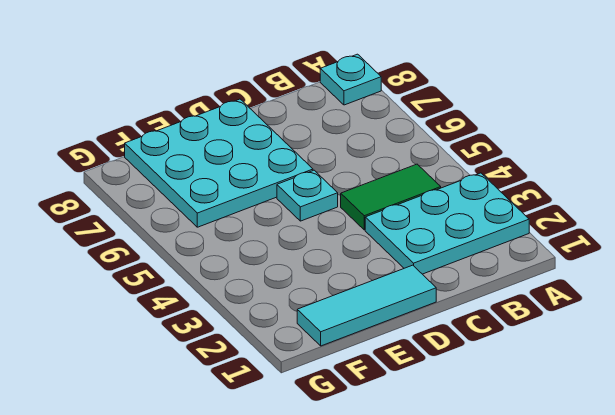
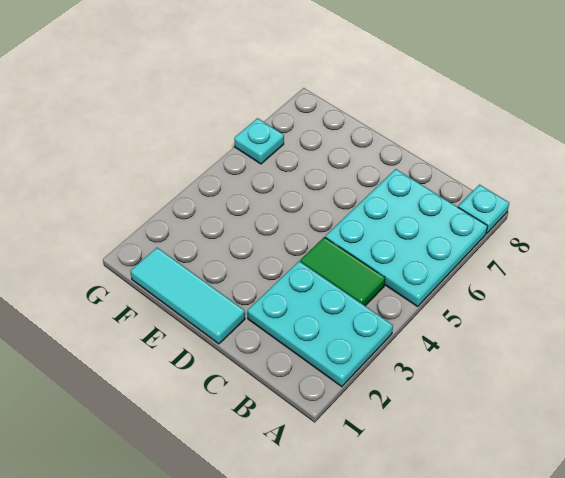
cyan 1x1 plate [277,170,338,221] -> cyan 1x1 plate moved to [234,118,284,164]
cyan 3x3 plate [125,99,313,227] -> cyan 3x3 plate moved to [325,169,488,306]

